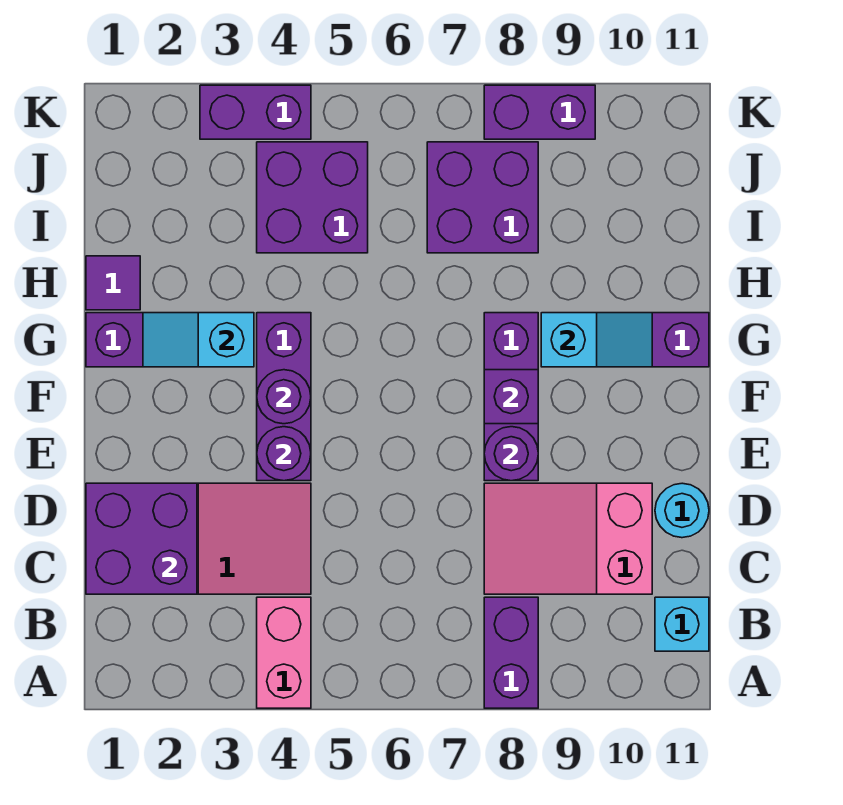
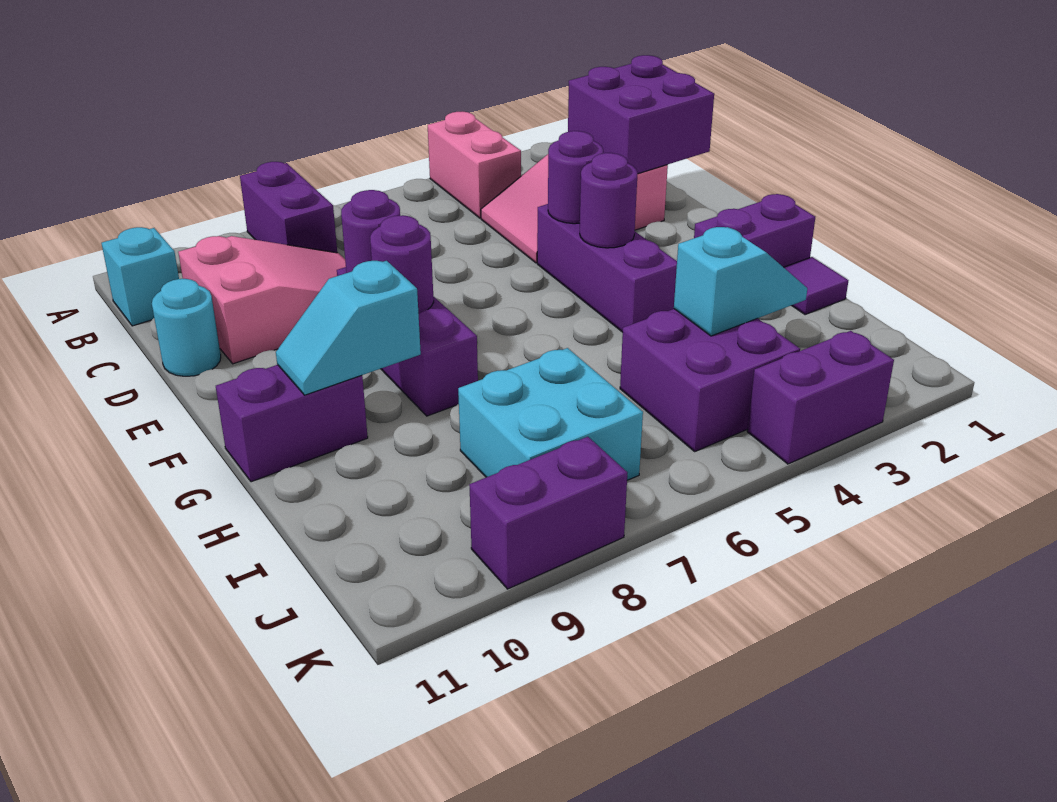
purple 1x1 brick [484,370,538,424] -> purple 1x1 round brick [370,215,434,314]
cyan 1x2 slope [143,313,254,367] -> cyan 1x2 slope moved to [674,227,807,336]
purple 2x2 brick [427,142,538,253] -> cyan 2x2 brick [458,348,643,480]

